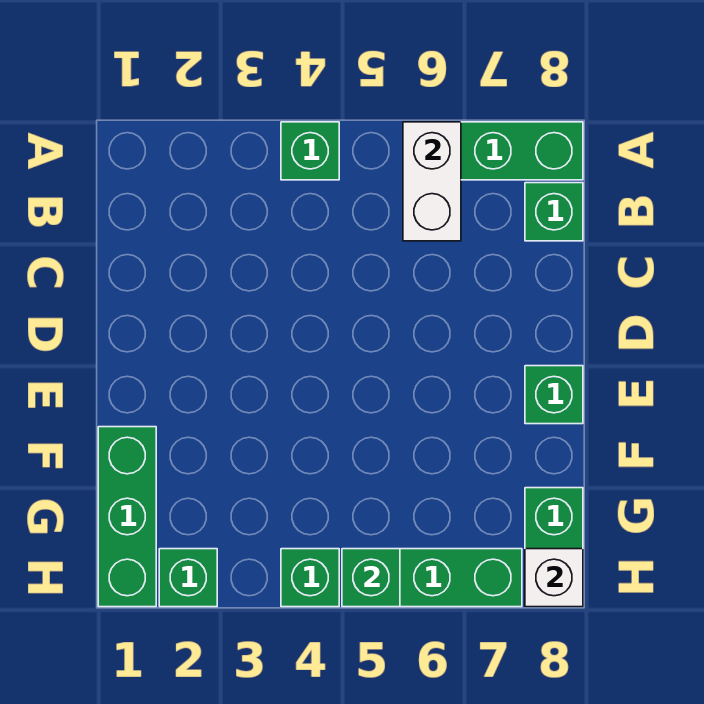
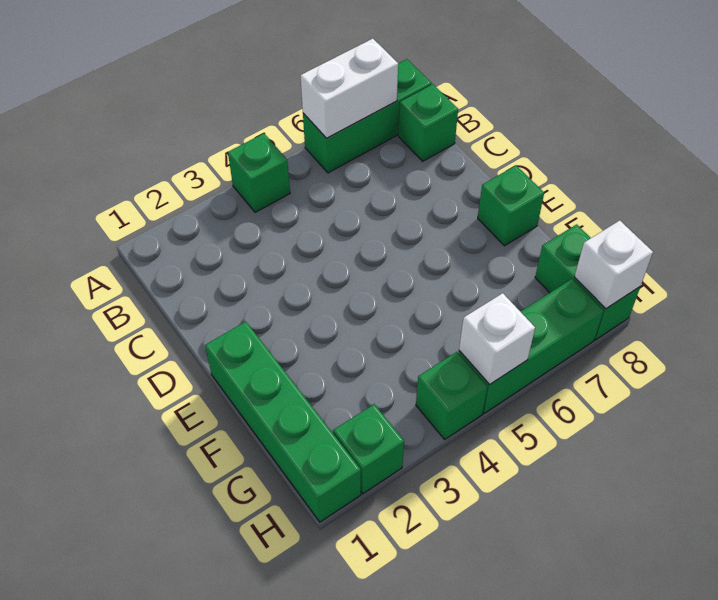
white 1x2 brick [403,122,461,241] -> white 1x2 brick turned to [300,39,398,138]
green 1x3 brick [98,427,156,607] -> green 1x4 brick [205,322,361,522]
green 1x1 brick [342,549,400,607] -> white 1x1 brick [459,293,535,385]

